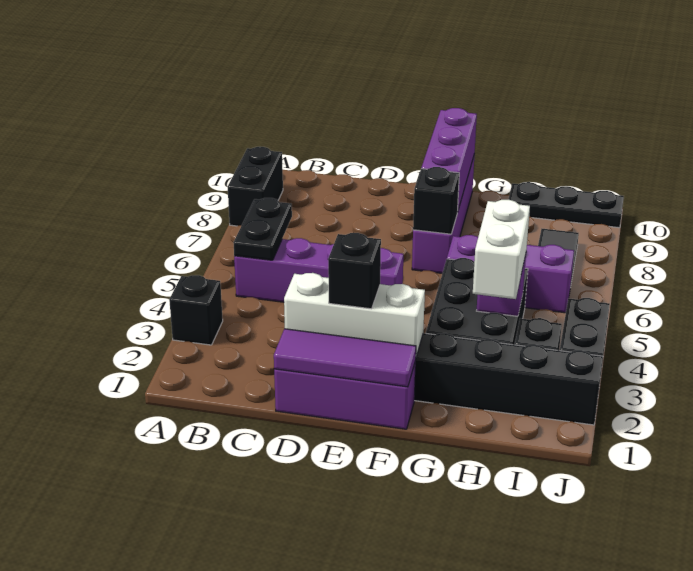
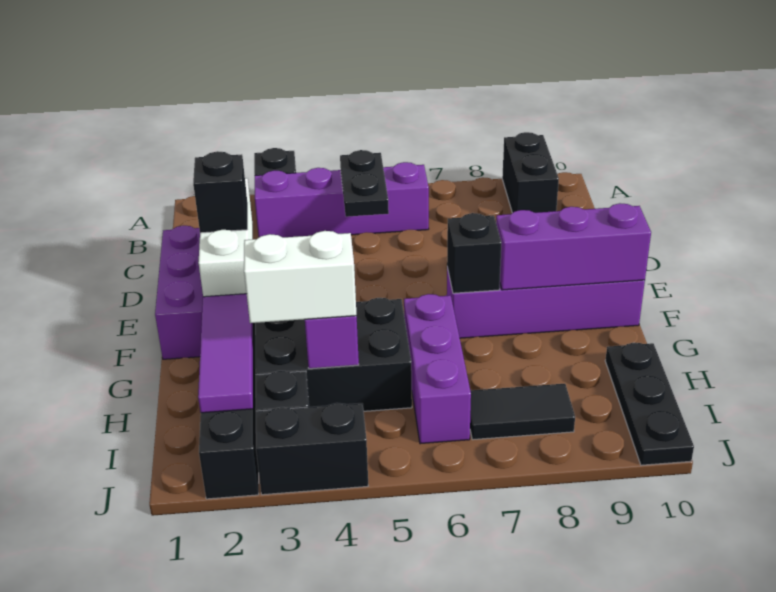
black 1x2 brick [228,147,283,226] -> black 1x2 brick turned to [502,132,559,213]
purple 1x4 brick [234,238,403,302] -> purple 1x4 brick turned to [255,162,429,237]
black 1x2 plate [233,198,292,260] -> black 1x2 plate turned to [340,150,389,217]
purple 1x3 tile [274,329,416,387] -> purple 1x3 tile moved to [198,294,253,413]

